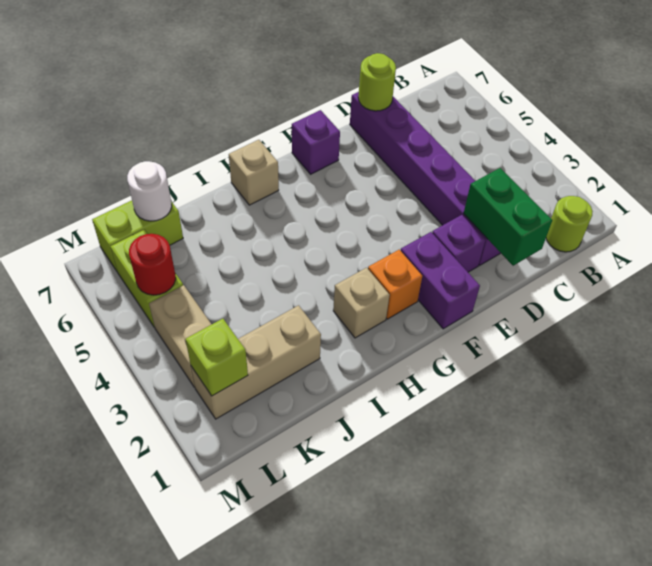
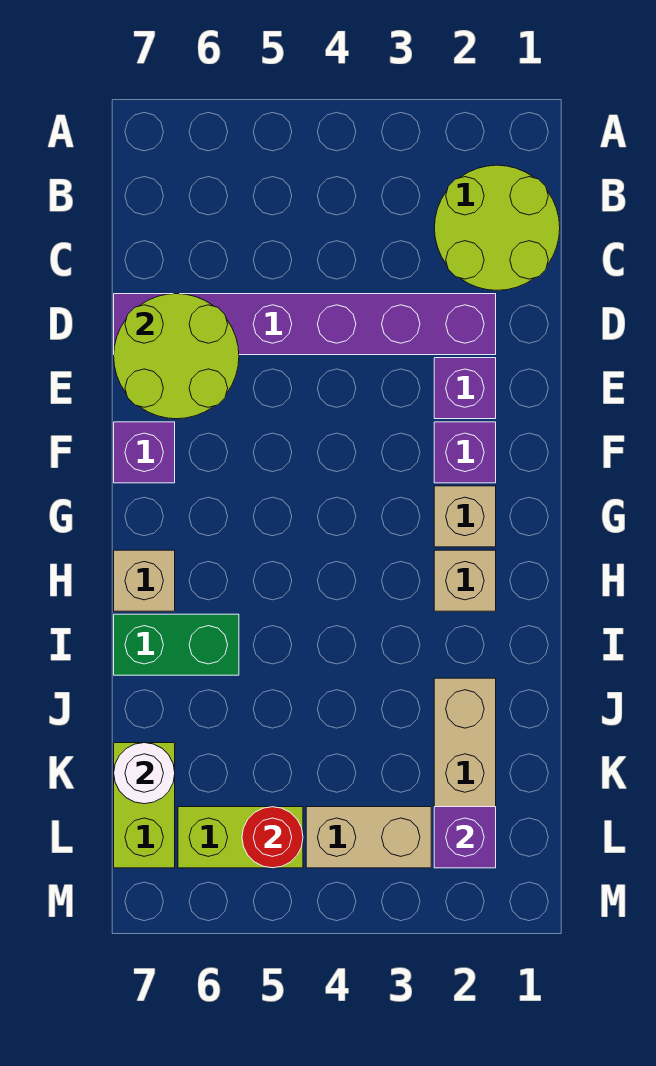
lime 1x1 round brick [546,196,593,252] -> lime 2x2 round brick [434,165,560,290]
green 1x2 brick [464,168,552,266] -> green 1x2 brick moved to [114,614,239,675]
lime 1x1 round brick [358,53,396,111] -> lime 2x2 round brick [114,294,239,419]
purple 1x2 brick [401,232,480,329] -> purple 1x1 brick [434,422,496,483]
orange 1x1 brick [368,250,422,319] -> tan 1x1 brick [434,486,496,547]
lime 1x1 brick [186,319,248,396] -> purple 1x1 brick [434,807,496,868]

